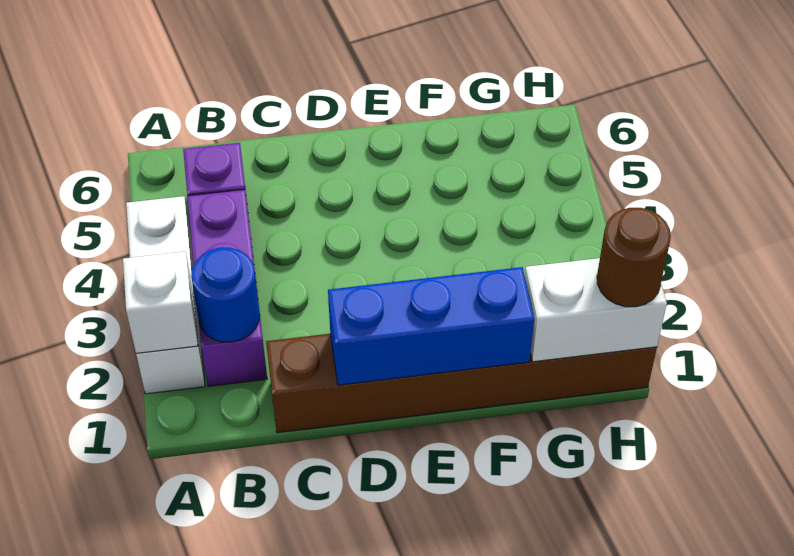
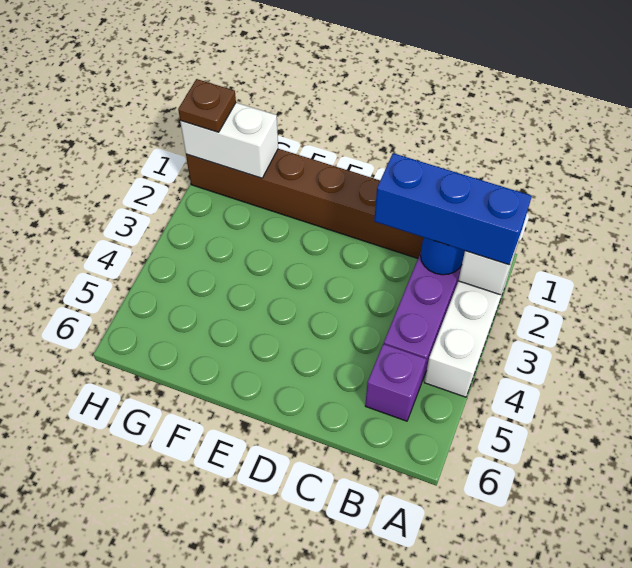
blue 1x3 brick [328,267,534,385] -> blue 1x3 brick moved to [374,153,532,265]
brown 1x1 round brick [597,208,671,307] -> brown 1x1 plate [178,79,236,132]

